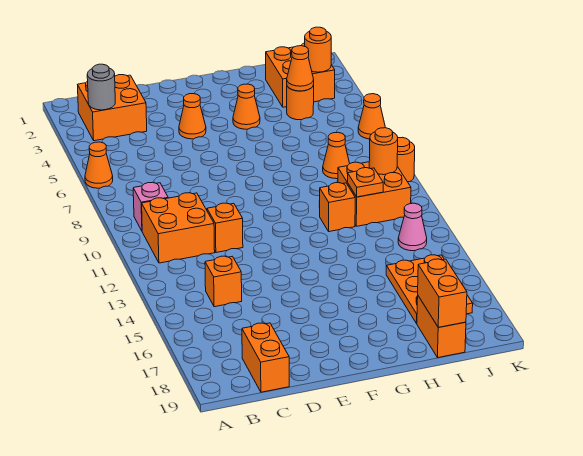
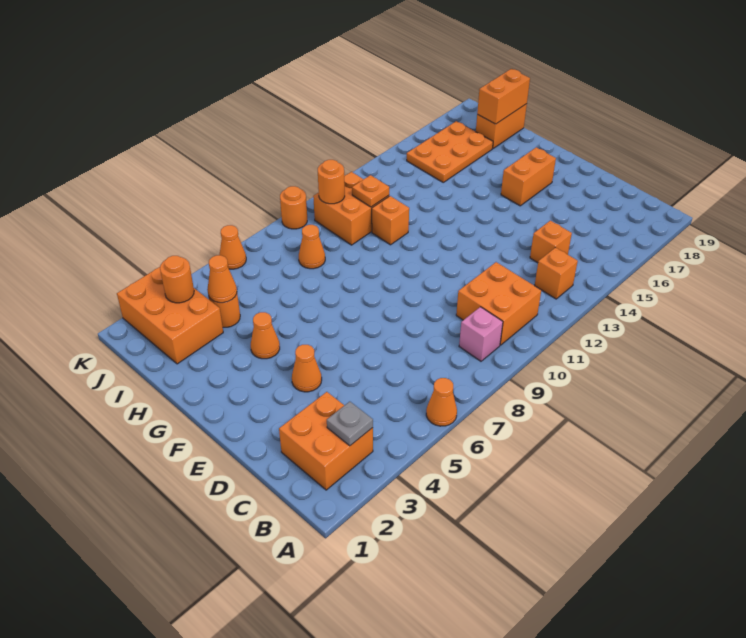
grey 1x1 round brick [87,64,115,110] -> grey 1x1 plate [327,402,373,446]
orange 1x2 brick [242,323,289,392] -> orange 1x2 brick moved to [501,147,556,206]
orange 1x1 brick [207,203,243,253] -> orange 1x1 brick moved to [535,248,578,299]
orange 2x2 brick [266,43,335,107] -> orange 2x3 brick [117,267,223,364]
pink 1x1 cone [398,203,427,251] -> none

